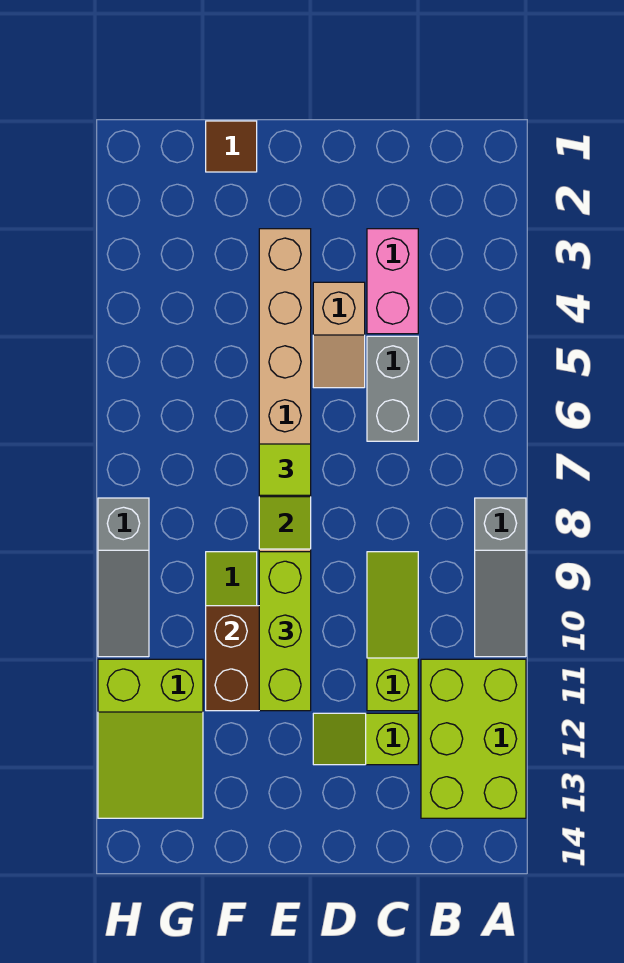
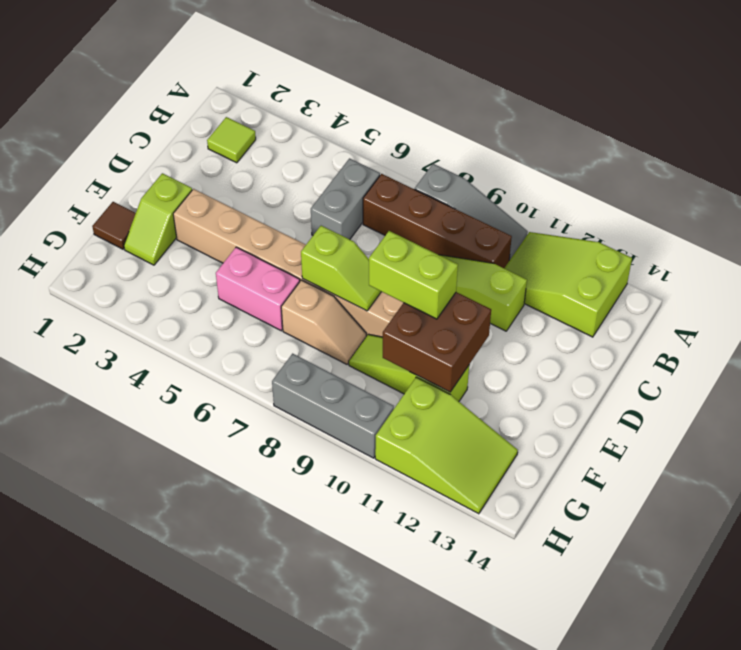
lime 2x3 brick [421,659,526,818] -> lime 2x3 slope [504,232,632,337]
none -> brown 1x4 brick [363,174,512,268]
pink 1x2 brick [367,229,418,334] -> pink 1x2 brick moved to [216,247,300,331]
grey 1x2 brick [367,336,418,441] -> grey 1x2 brick turned to [311,158,380,239]
lime 1x2 slope [313,713,418,765] -> lime 1x2 slope moved to [124,173,192,265]
tan 1x2 slope [313,282,365,388] -> tan 1x2 slope moved to [281,280,366,364]
lime 1x1 tile [259,444,311,495] -> lime 1x1 tile moved to [207,117,256,163]
lime 1x3 brick [259,552,311,711] -> lime 1x2 brick [369,231,458,319]
grey 1x3 slope [98,498,149,657] -> grey 1x3 brick [272,354,394,458]

